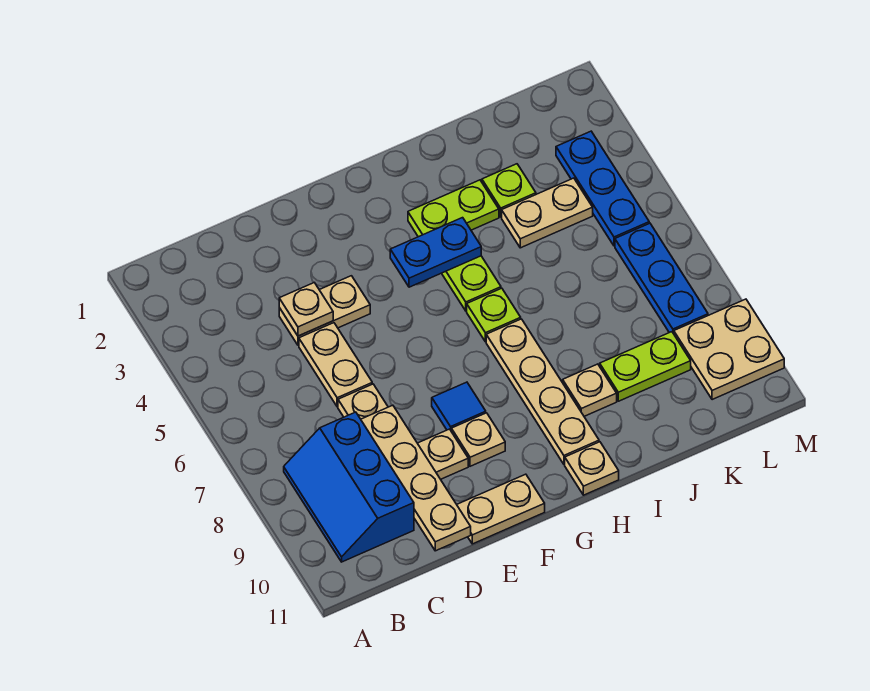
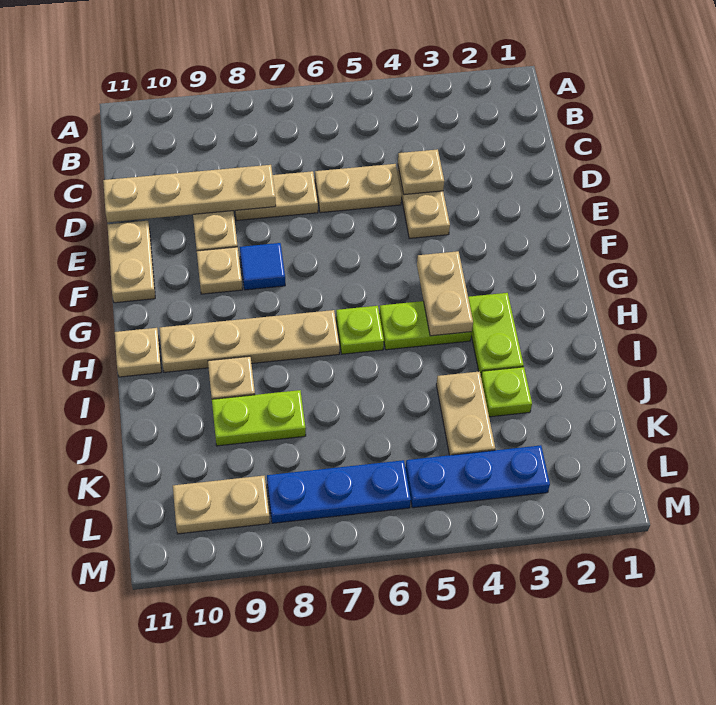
blue 2x3 slope [284,412,414,562] -> none
blue 1x2 plate [390,218,481,287] -> tan 1x2 plate [417,251,473,336]
lime 1x2 plate [600,332,691,401] -> lime 1x2 plate turned to [212,390,306,446]
tan 2x2 plate [674,299,784,400] -> tan 1x2 plate [173,476,270,534]

